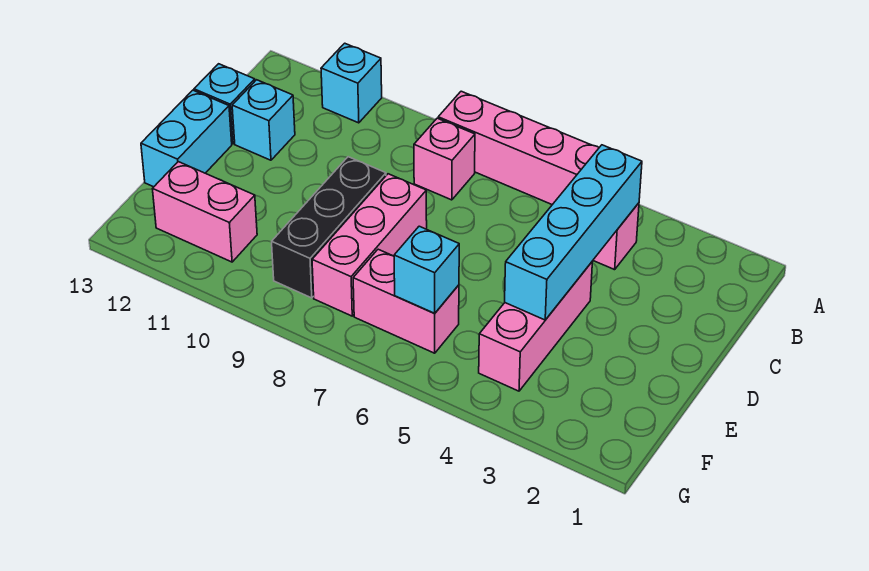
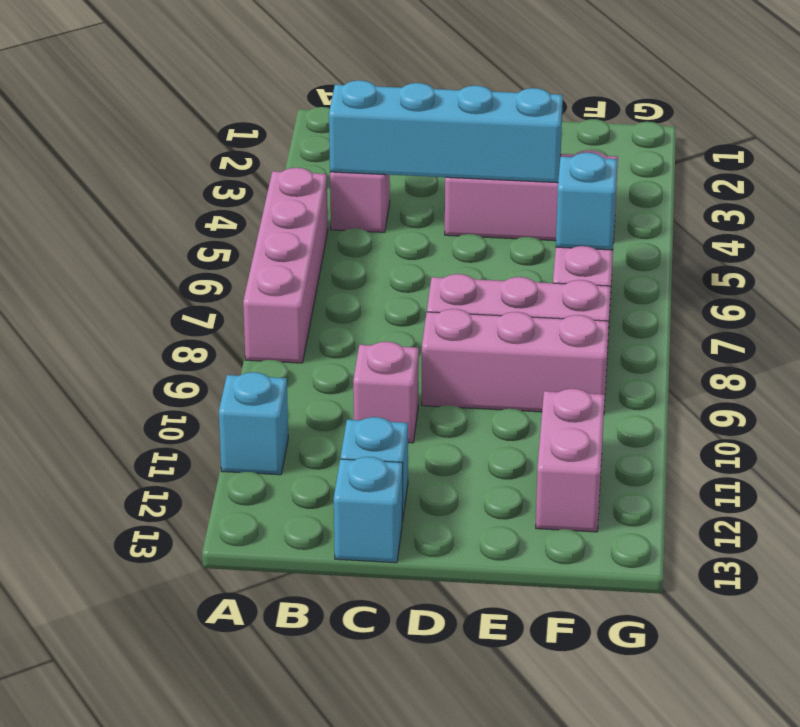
pink 1x1 brick [414,118,475,200] -> pink 1x1 brick moved to [353,342,419,443]
black 1x3 brick [272,157,386,298] -> pink 1x3 brick [422,309,609,412]
cyan 1x2 brick [141,90,232,187] -> none

